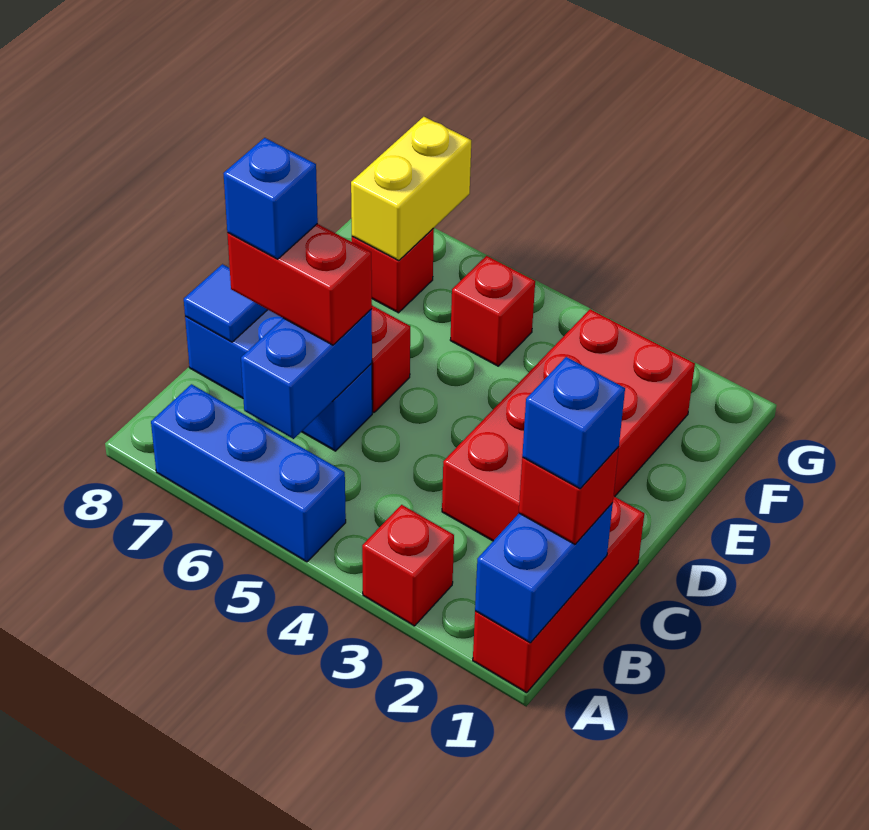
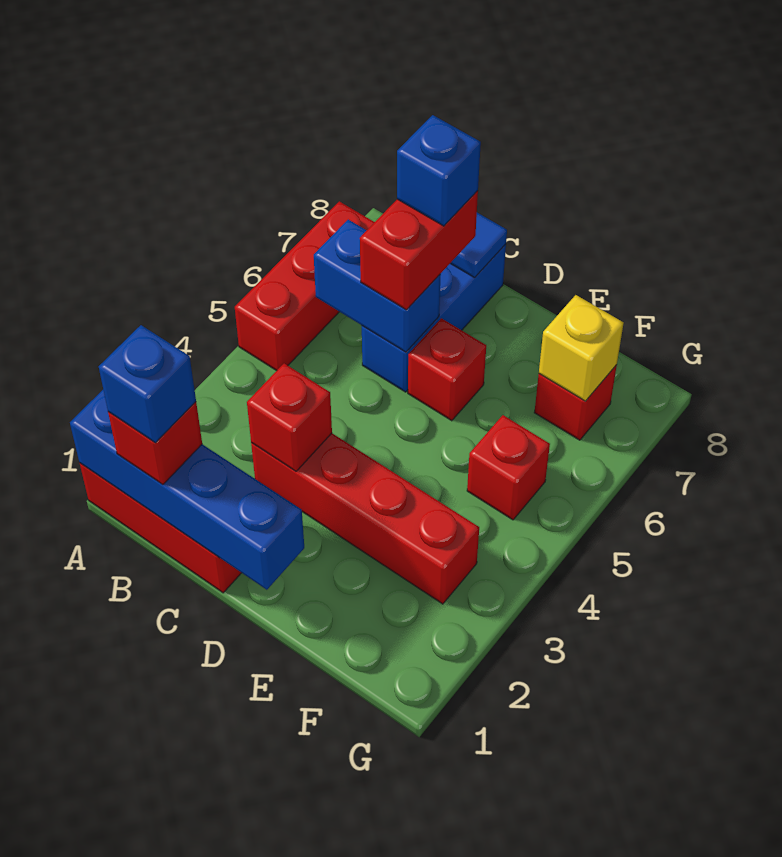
blue 1x2 brick [475,503,613,643] -> blue 1x4 brick [70,390,304,590]
red 1x1 brick [362,505,454,626] -> red 1x1 brick moved to [247,363,332,471]
blue 1x3 brick [151,384,346,562] -> red 1x3 brick [235,201,374,371]
red 2x4 brick [442,309,695,541] -> red 1x4 brick [251,433,479,604]
yellow 1x2 brick [351,117,471,261] -> yellow 1x1 brick [539,295,624,401]

